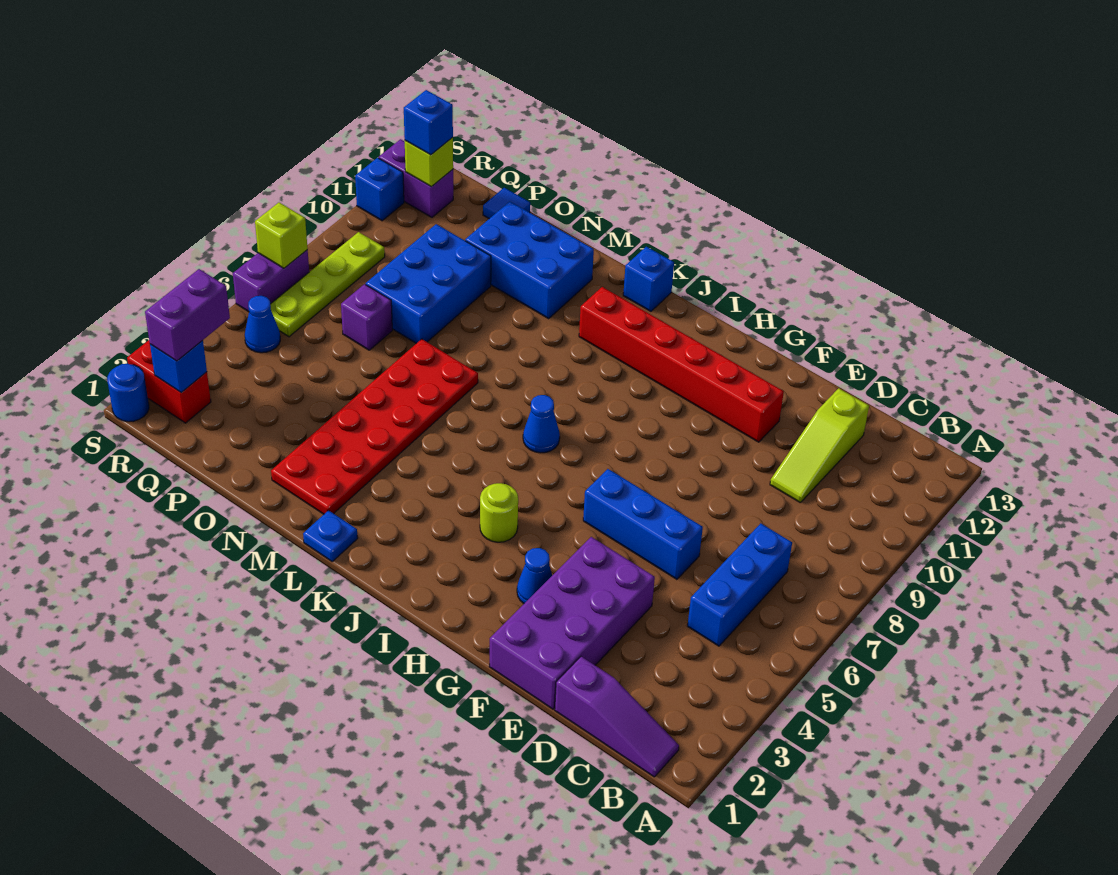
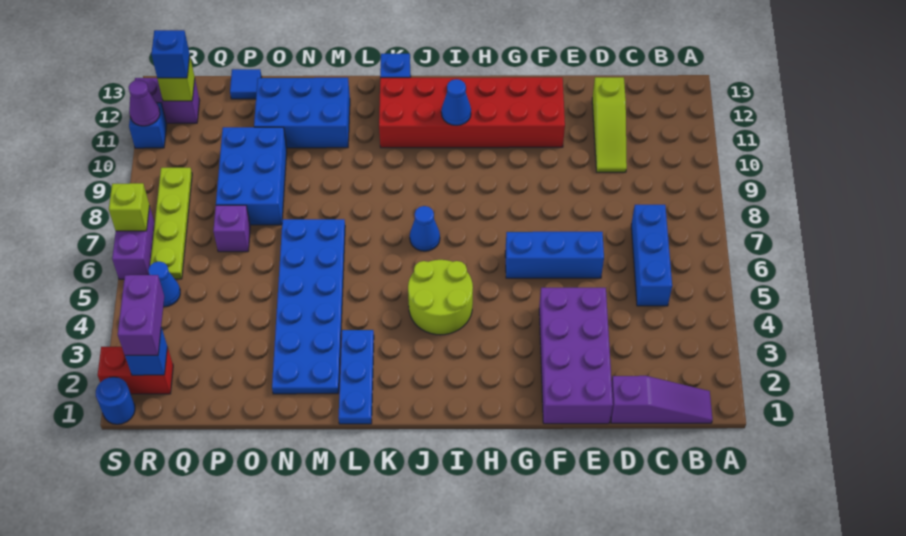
red 1x6 brick [579,287,784,442] -> red 2x6 brick [379,77,565,148]
blue 1x1 cone [517,548,552,604] -> blue 1x1 cone moved to [441,79,471,126]
lime 1x1 round brick [480,483,518,542] -> lime 2x2 round brick [408,260,473,335]
blue 1x1 plate [303,510,358,561] -> blue 1x3 plate [338,330,374,424]
red 2x6 plate [271,339,478,514] -> blue 2x6 plate [272,219,345,394]
none -> purple 1x1 cone [129,80,160,126]

